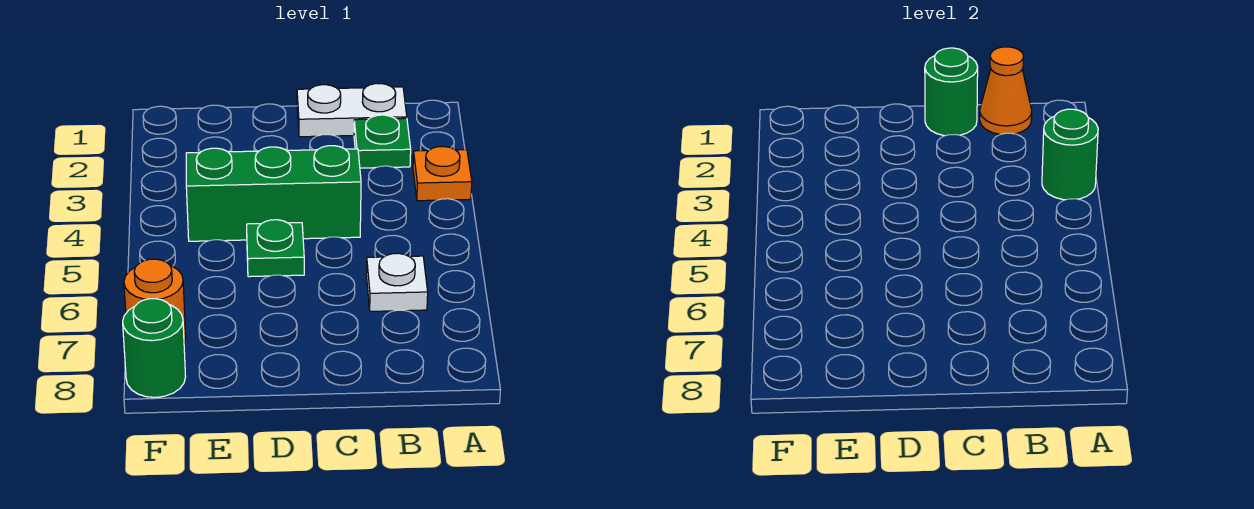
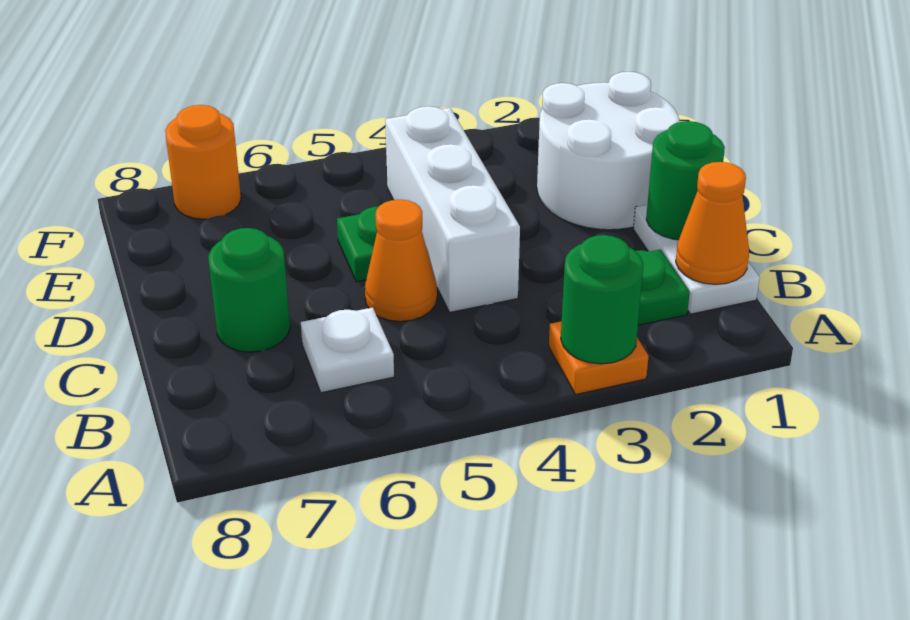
green 1x3 brick [186,146,361,241] -> white 1x3 brick [385,106,520,312]
none -> orange 1x1 cone [365,199,437,321]
none -> white 2x2 round brick [537,72,679,230]
green 1x1 round brick [123,299,186,397] -> green 1x1 round brick moved to [208,228,290,352]

